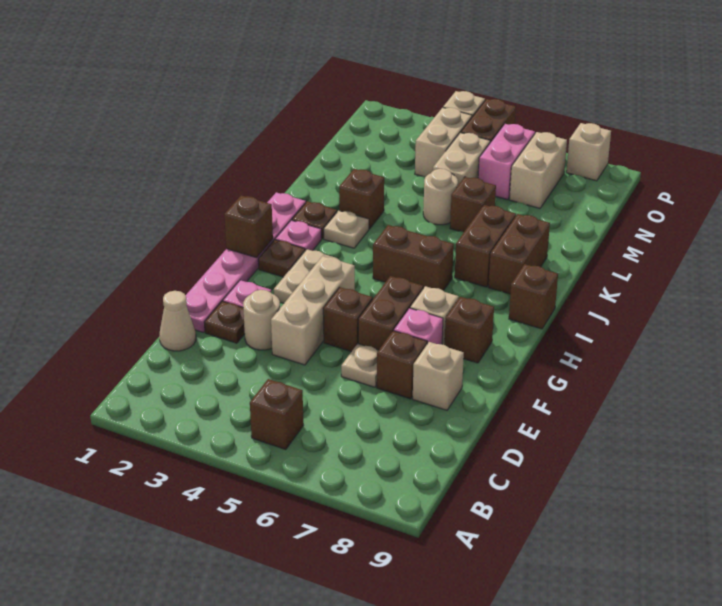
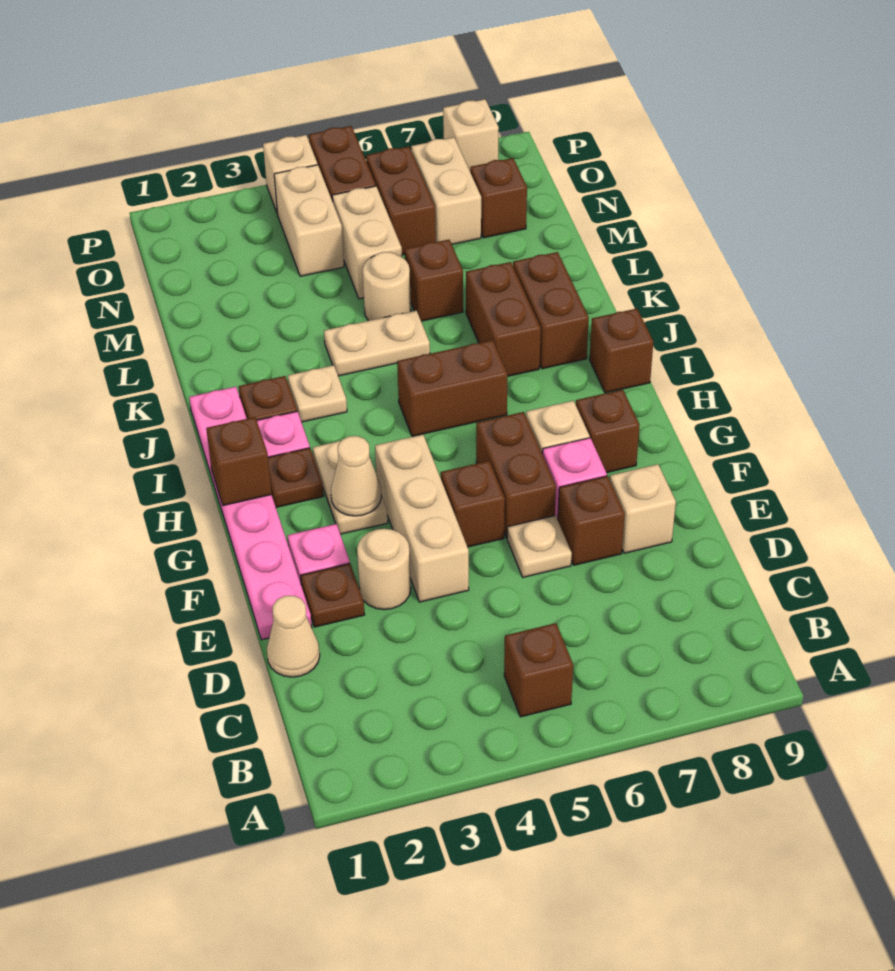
none -> tan 1x1 cone [331,436,381,516]
brown 1x1 brick [339,169,384,229] -> brown 1x1 brick moved to [470,158,527,238]
none -> tan 1x2 plate [324,311,430,376]
pink 1x2 brick [478,124,535,200] -> brown 1x2 brick [366,146,436,255]

